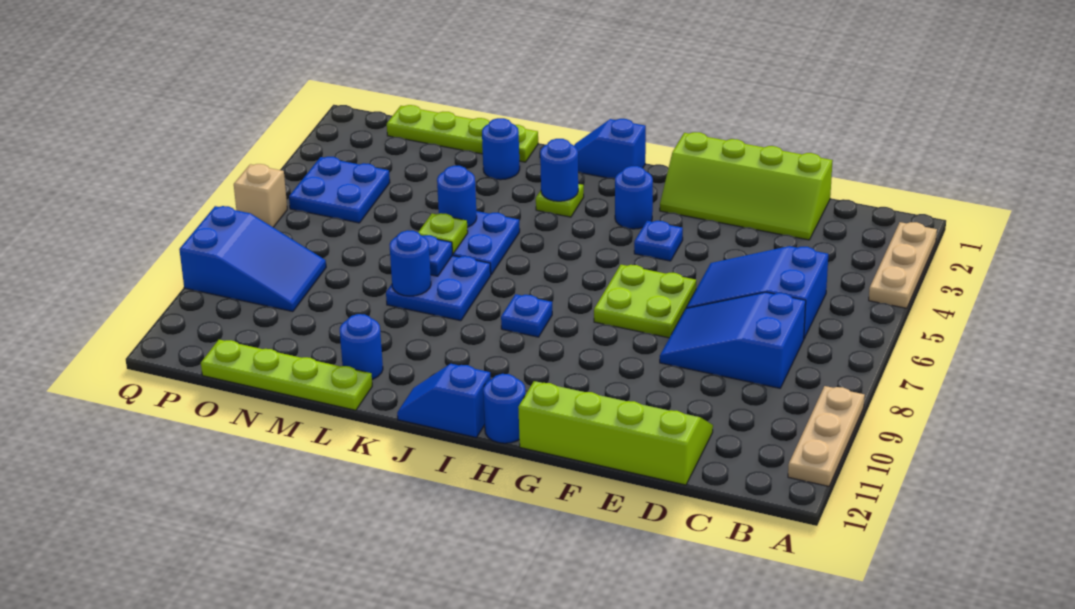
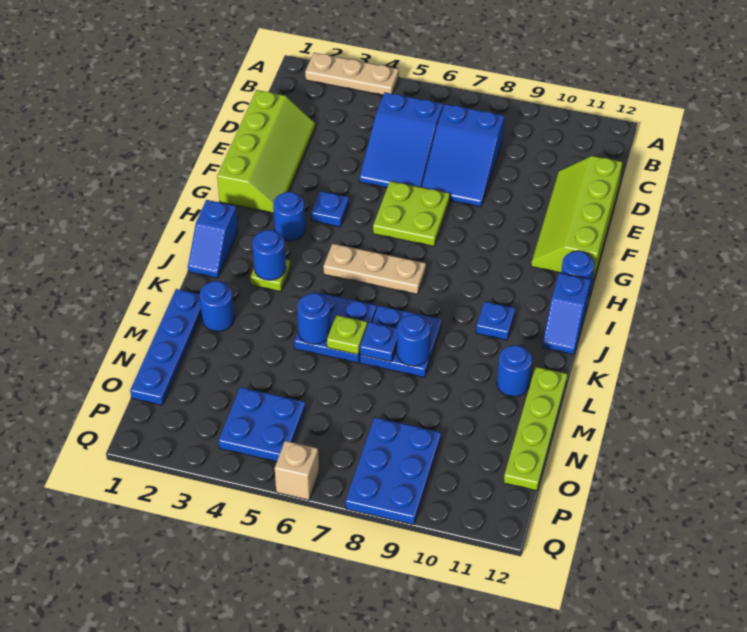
tan 1x3 plate [788,386,865,486] -> tan 1x3 plate moved to [323,244,426,294]
blue 1x1 plate [501,294,552,337] -> blue 1x1 plate moved to [476,301,515,340]
lime 1x4 plate [387,105,538,162] -> blue 1x4 plate [130,289,202,405]
blue 2x3 slope [179,206,326,312] -> blue 2x3 plate [345,417,441,525]

